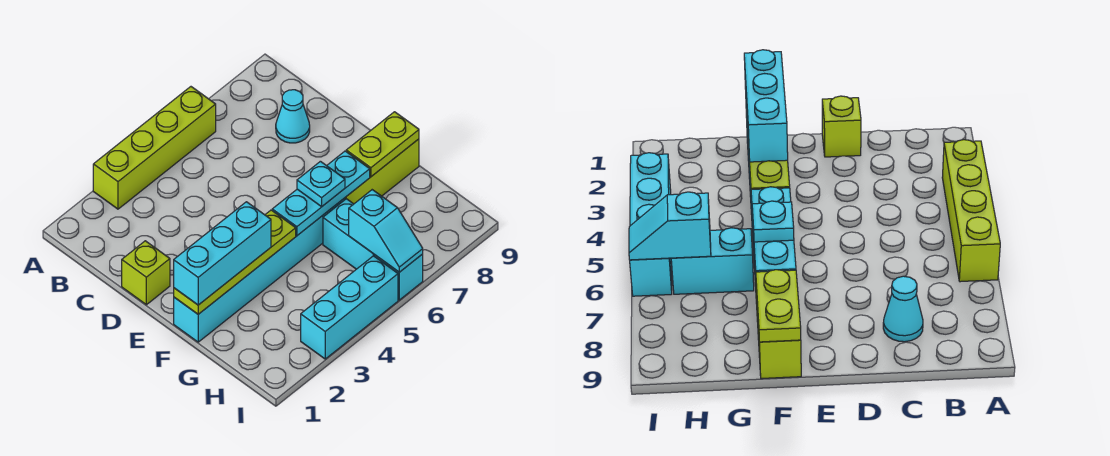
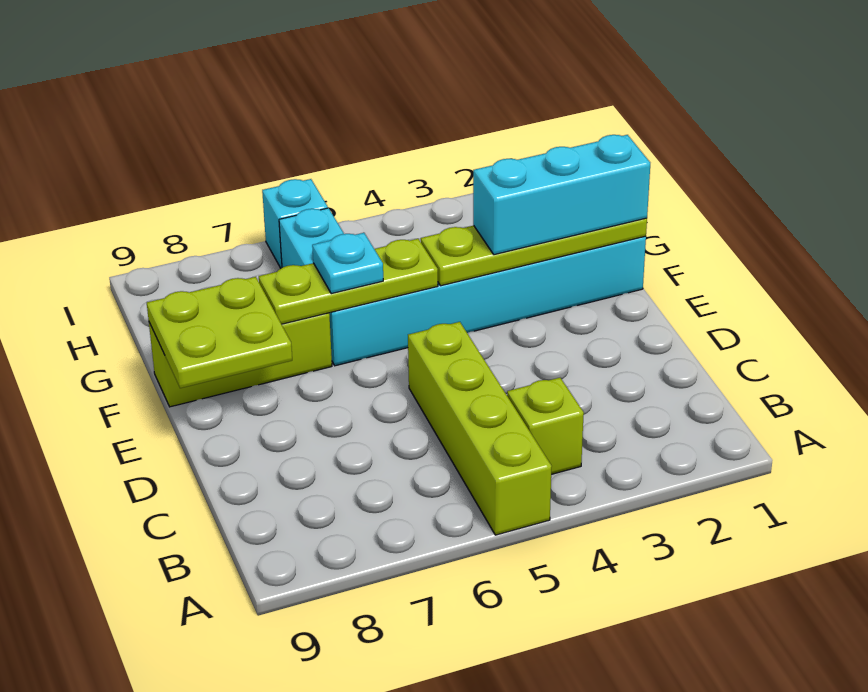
lime 1x4 brick [93,87,216,209] -> lime 1x4 brick turned to [408,322,552,535]
cyan 1x1 cone [276,90,310,143] -> none
lime 1x1 brick [122,241,170,305] -> lime 1x1 brick moved to [507,378,584,474]
cyan 1x3 plate [272,151,370,236] -> lime 1x3 plate [259,239,438,324]
lime 1x2 plate [346,112,419,177] -> lime 2x2 plate [147,277,292,388]
cyan 1x2 slope [349,190,423,272] -> none
cyan 1x3 brick [301,256,398,359] -> none

